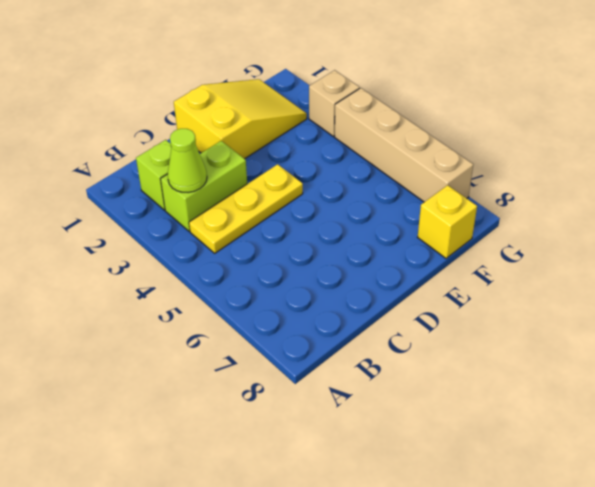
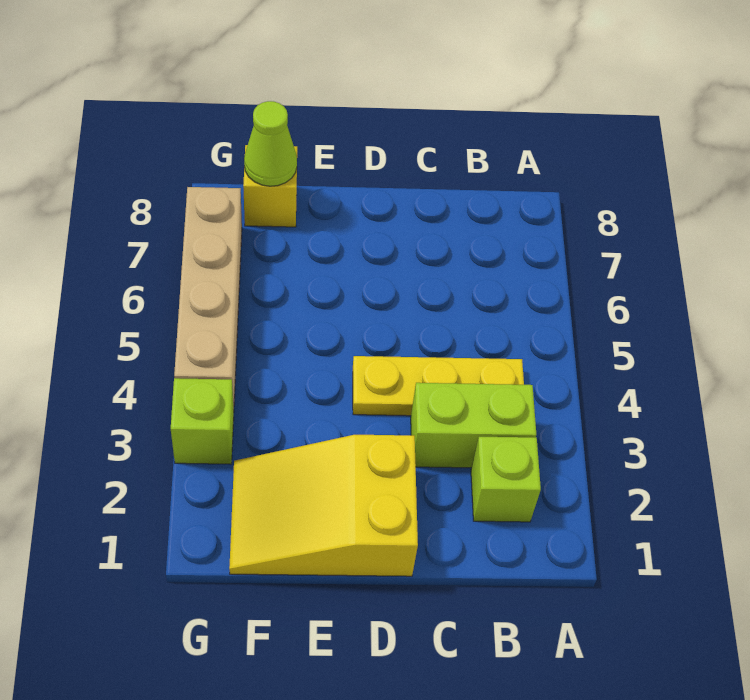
lime 1x1 cone [167,129,207,193] -> lime 1x1 cone moved to [244,101,297,186]
tan 1x1 brick [309,70,360,136] -> lime 1x1 brick [171,378,234,464]

